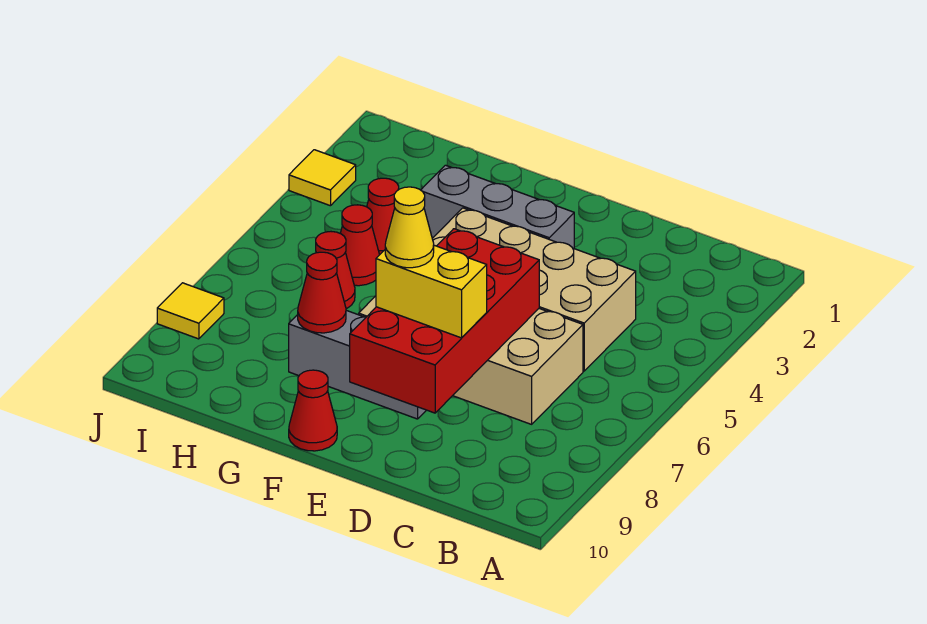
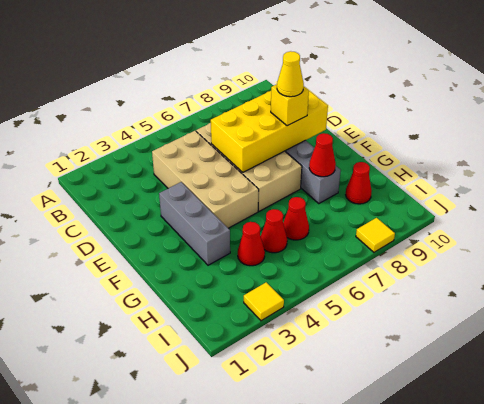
red 2x4 brick [350,229,539,413] -> yellow 2x4 brick [211,91,328,172]
yellow 1x2 brick [376,245,487,338] -> yellow 1x1 brick [271,84,309,126]
red 1x1 cone [289,370,337,451] -> red 1x1 cone moved to [346,162,372,204]

